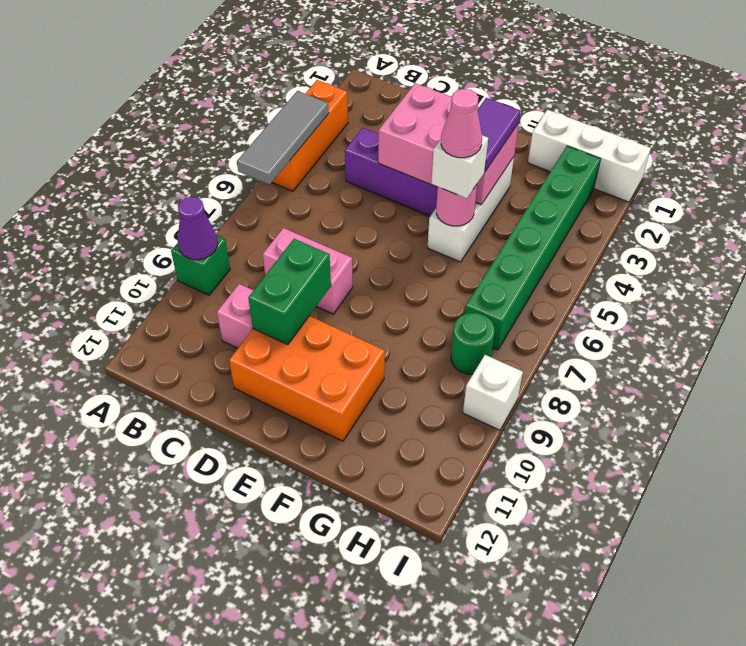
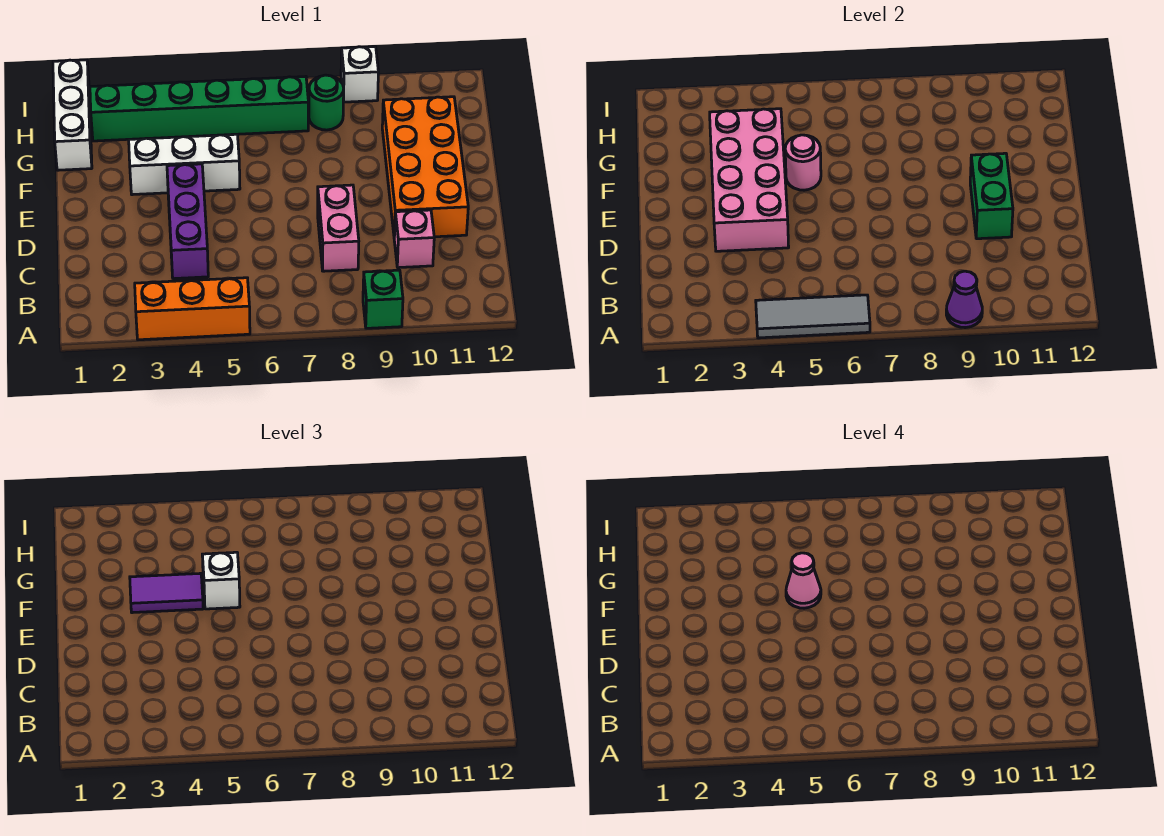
pink 2x3 brick [378,83,519,205] -> pink 2x4 brick [710,109,789,251]
green 1x2 brick [248,239,331,345] -> green 1x2 brick turned to [970,153,1013,239]
orange 2x3 brick [229,316,385,441] -> orange 2x4 brick [382,97,468,237]

